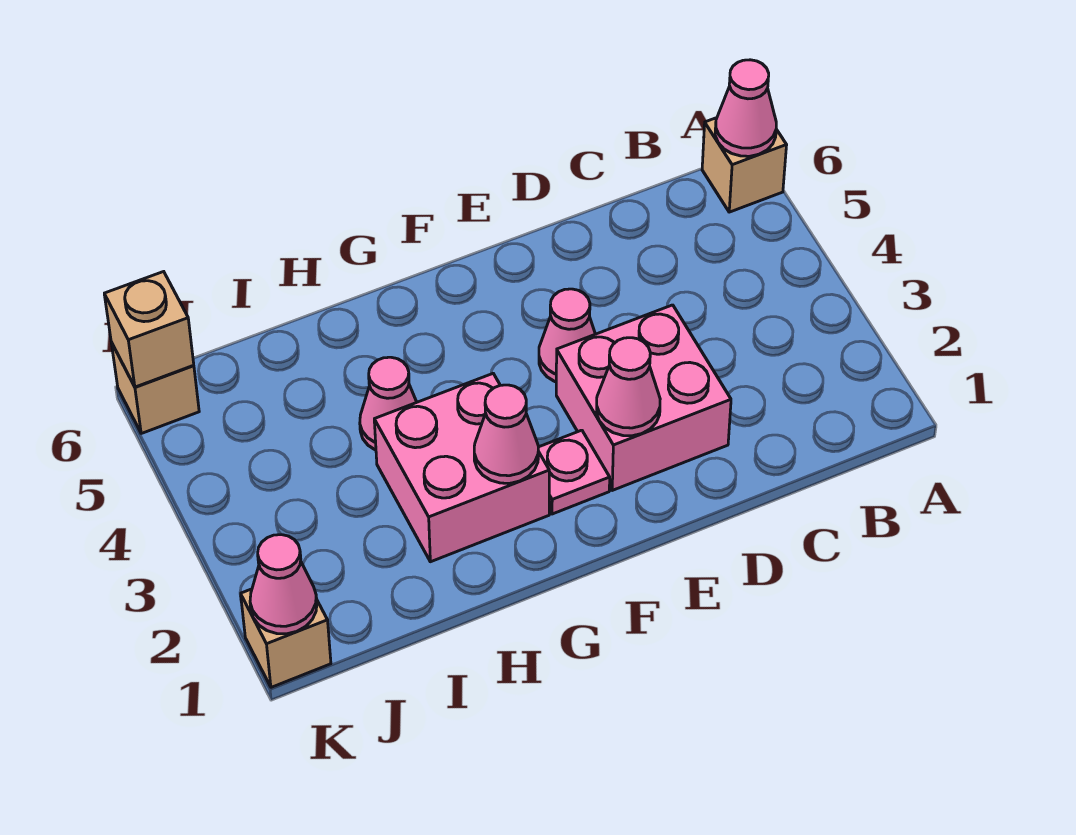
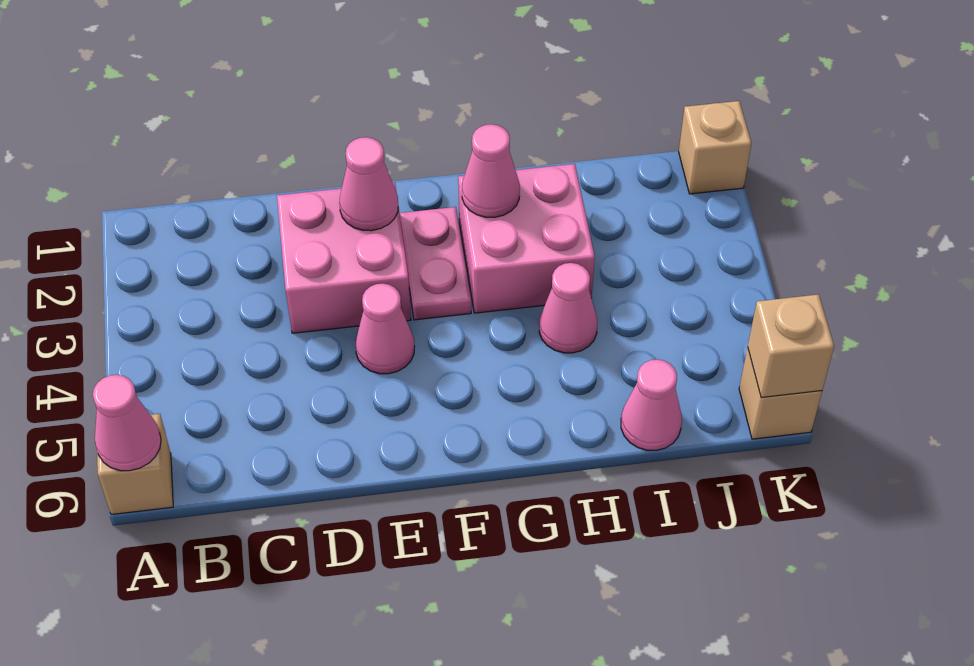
pink 1x1 plate [538,430,610,514] -> pink 1x2 plate [400,207,471,320]
pink 1x1 cone [250,535,317,634] -> pink 1x1 cone moved to [621,359,682,450]

